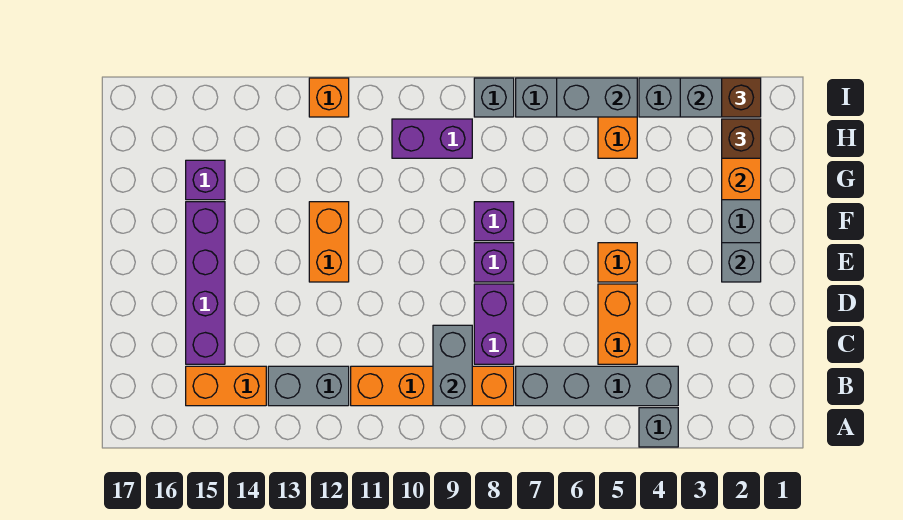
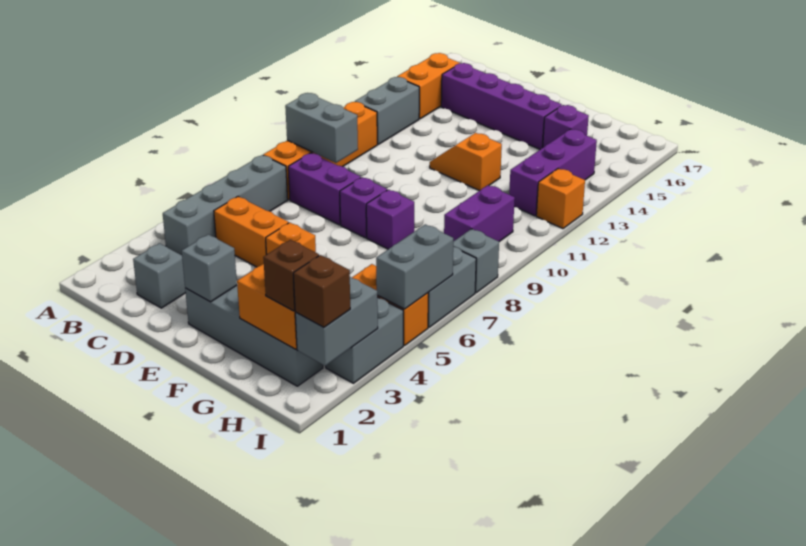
grey 1x1 brick [639,408,678,447] -> grey 1x1 brick moved to [133,243,186,308]
orange 1x2 brick [309,202,349,282] -> orange 1x2 slope [430,133,502,191]
none -> purple 1x3 brick [509,129,597,216]

